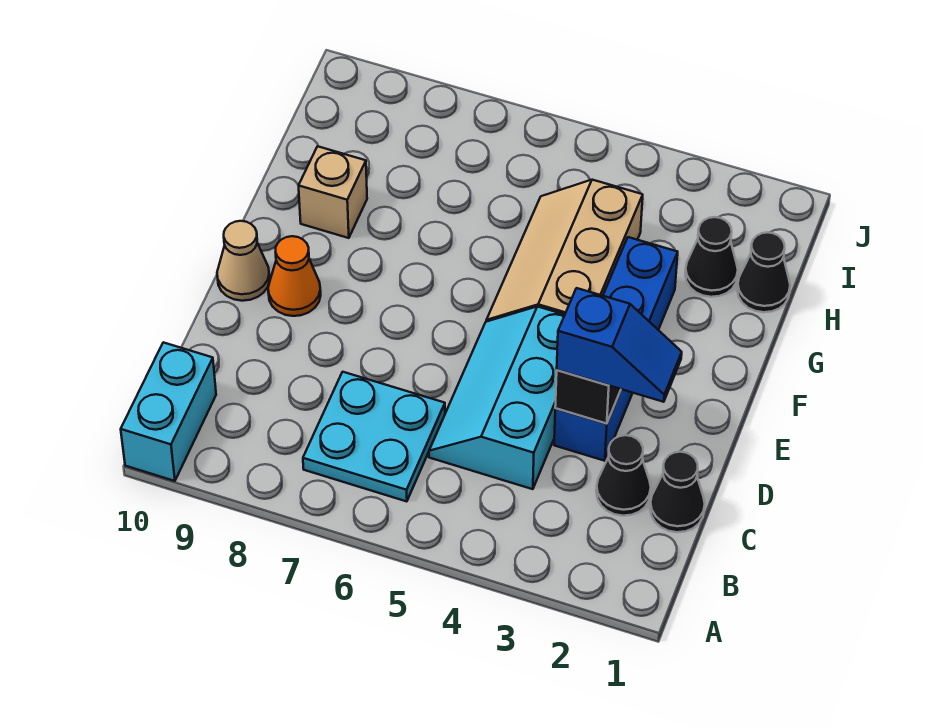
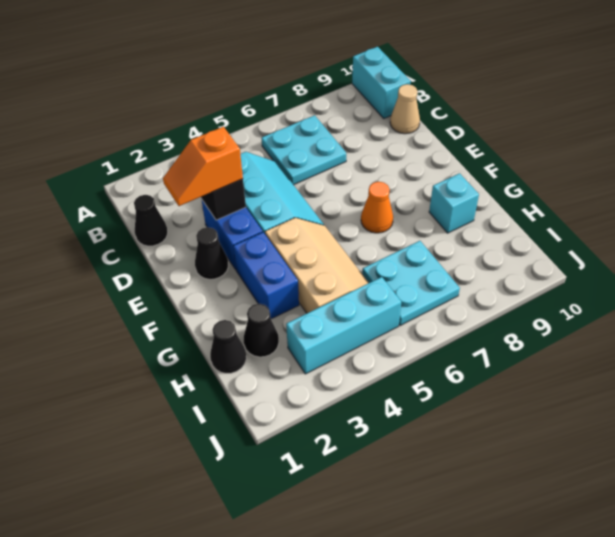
black 1x1 cone [596,435,651,516] -> black 1x1 cone moved to [195,227,228,279]
blue 1x2 slope [557,288,682,402] -> orange 1x2 slope [163,127,243,206]
orange 1x1 cone [268,236,321,316] -> orange 1x1 cone moved to [361,182,393,233]
tan 1x1 cone [217,221,270,301] -> tan 1x1 cone moved to [390,84,420,134]
tan 1x1 brick [299,146,367,238] -> cyan 1x1 brick [429,173,479,233]
none -> cyan 2x2 plate [362,241,460,326]
none -> cyan 1x3 brick [286,277,401,374]

